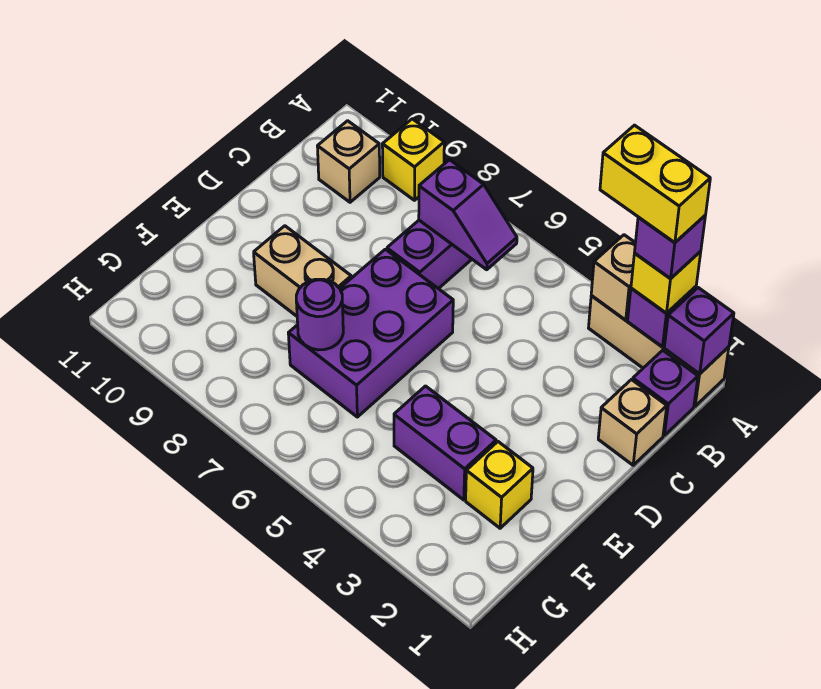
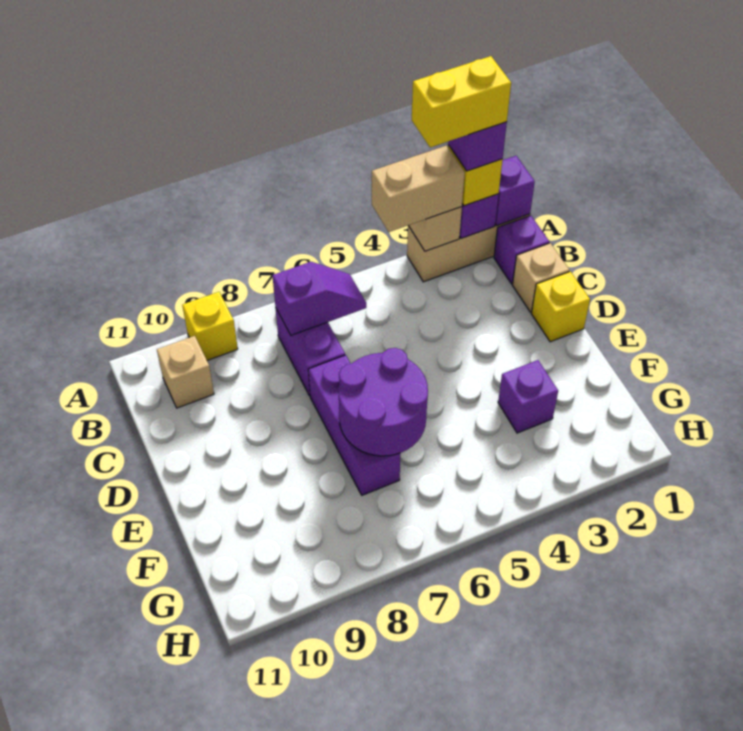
purple 2x3 brick [288,249,453,417] -> purple 1x3 brick [308,355,400,495]
tan 1x2 brick [254,226,351,316] -> tan 1x2 brick moved to [372,146,465,232]
yellow 1x1 brick [466,442,533,528] -> yellow 1x1 brick moved to [532,271,590,342]
purple 1x2 brick [394,386,496,500] -> purple 1x1 brick [498,360,558,433]
purple 1x1 round brick [296,279,343,350] -> purple 2x2 round brick [338,348,428,456]

